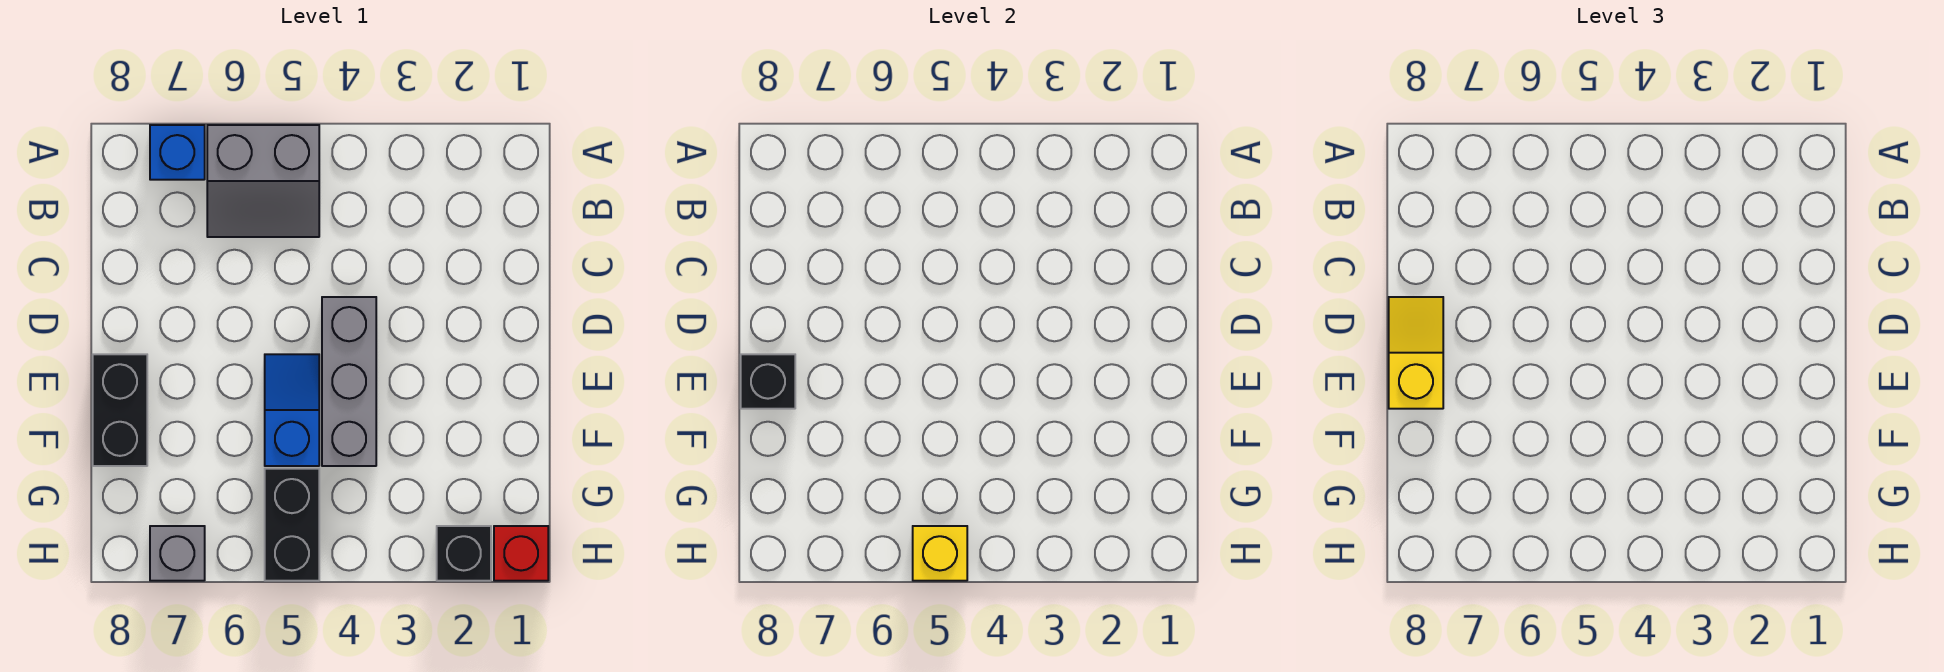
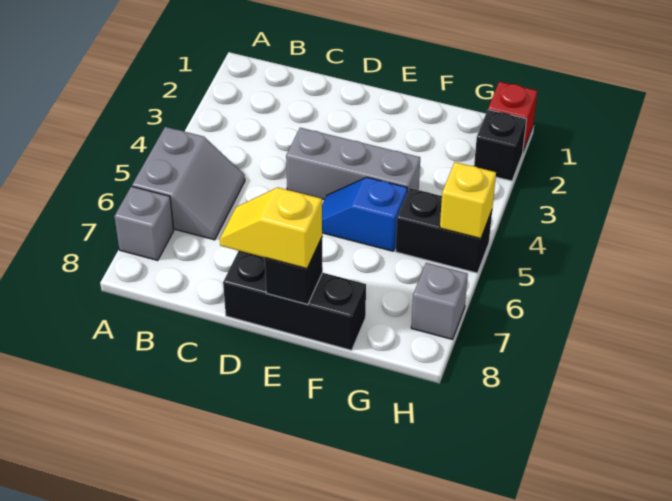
blue 1x1 brick [150,125,205,180] -> grey 1x1 brick [114,186,174,260]
black 1x2 brick [93,354,147,466] -> black 1x3 brick [223,251,366,350]

